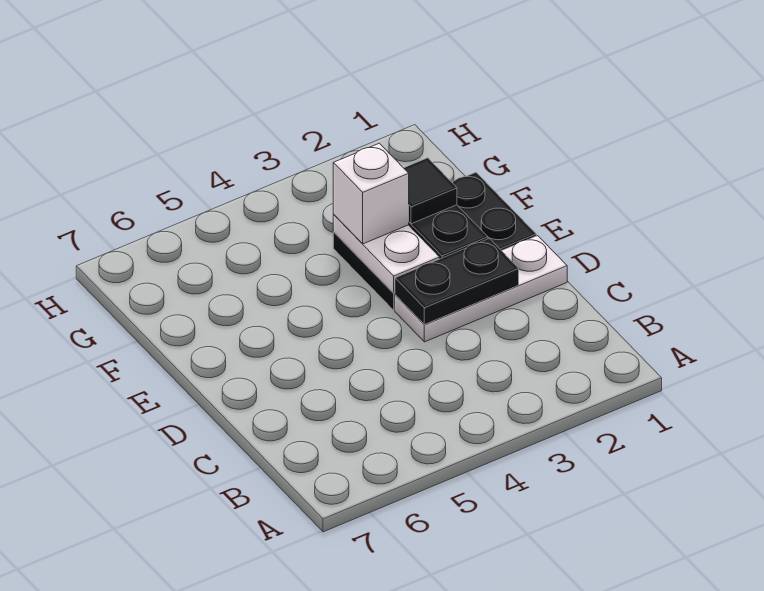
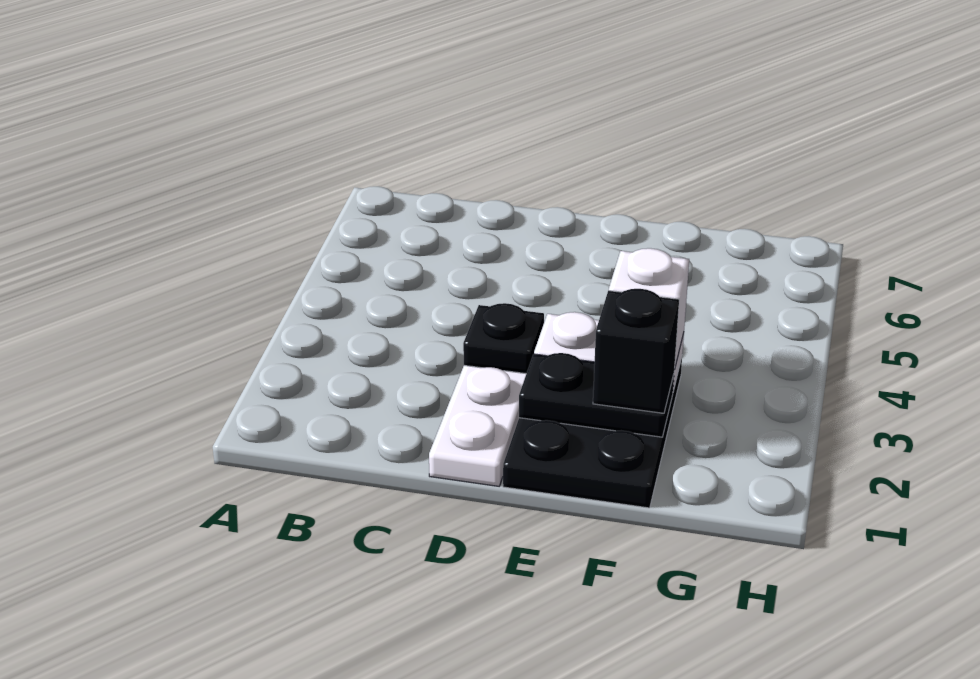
black 1x2 plate [395,238,519,325] -> black 1x1 plate [463,303,544,374]
black 1x1 tile [404,158,457,224] -> black 1x1 brick [593,289,679,413]

